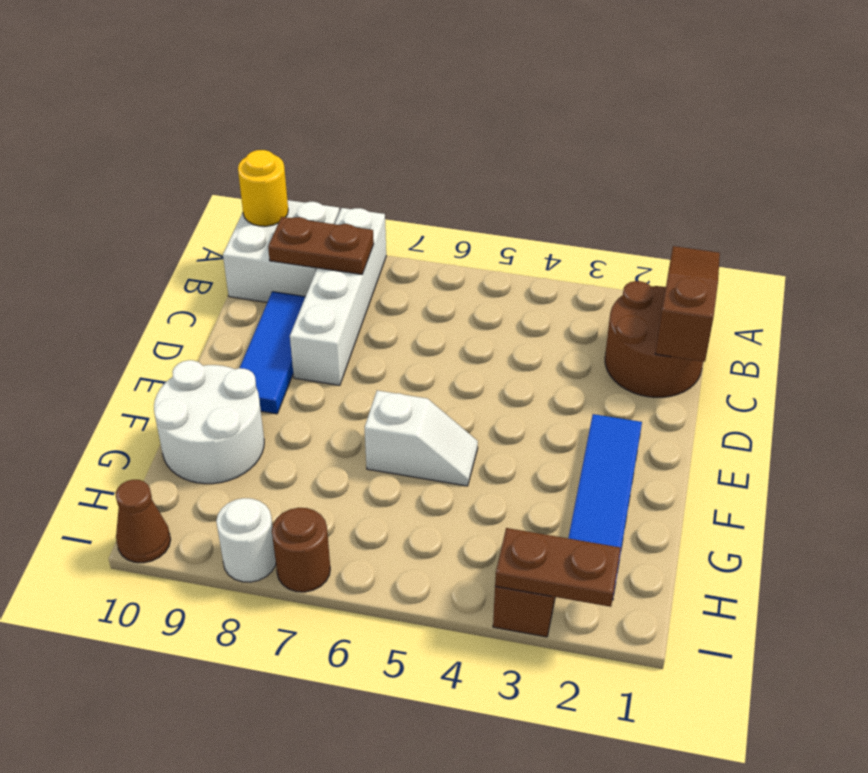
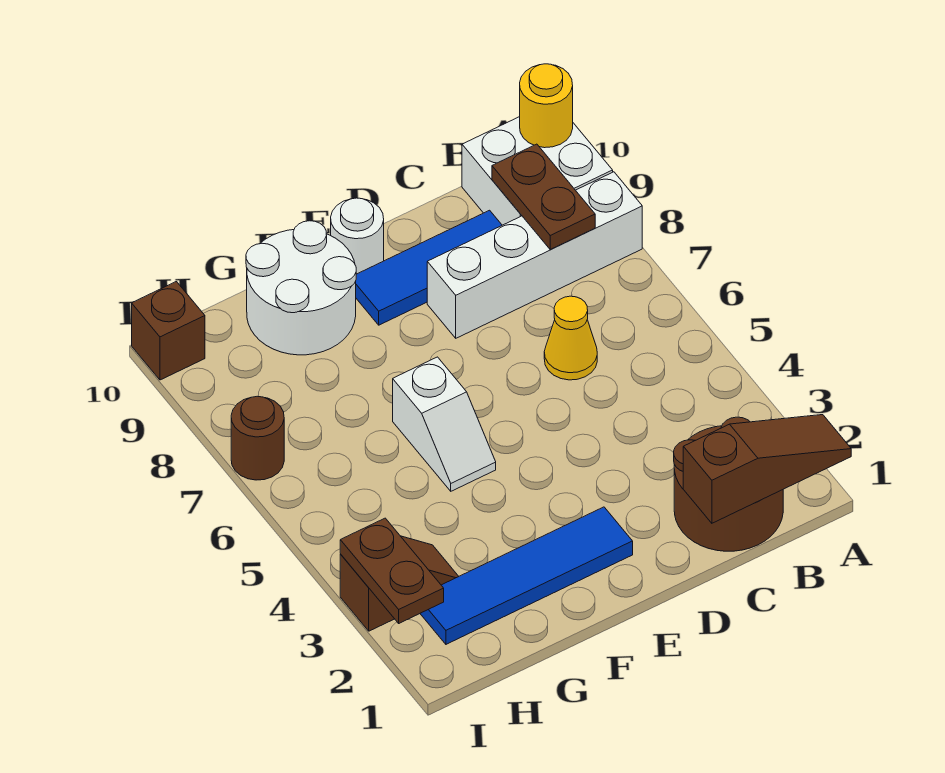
none -> yellow 1x1 cone [544,296,597,380]
white 1x1 round brick [216,498,276,582] -> white 1x1 round brick moved to [331,198,384,274]
brown 1x1 cone [116,480,171,563] -> brown 1x1 brick [132,282,205,380]

